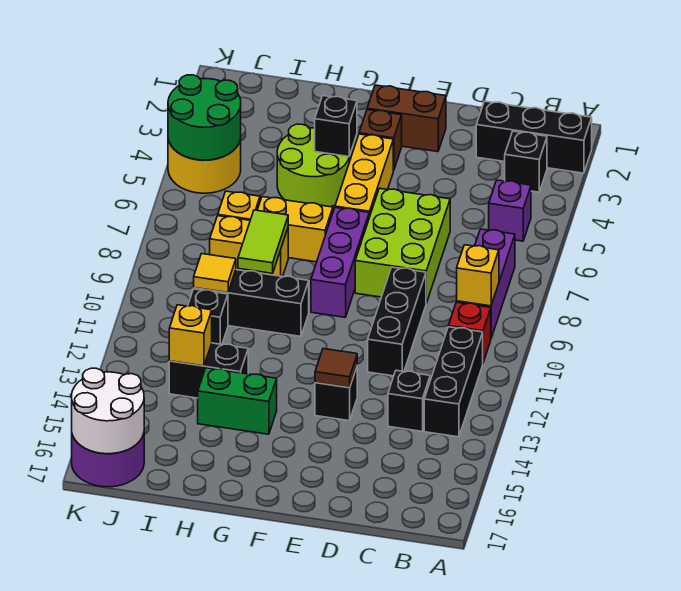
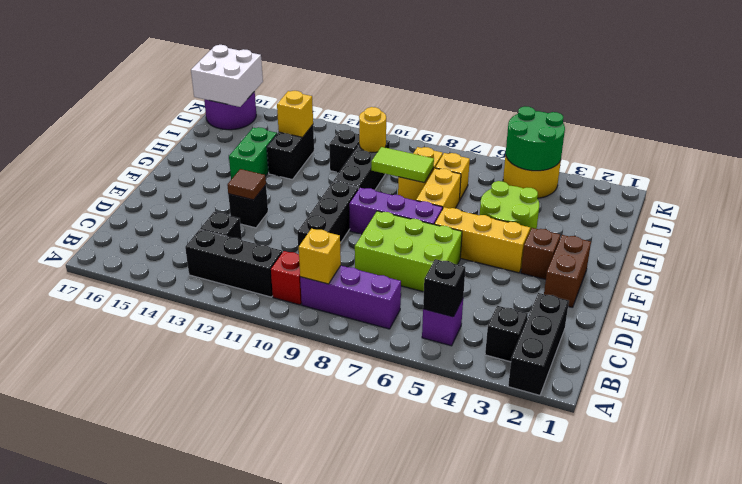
black 1x3 brick [368,267,426,376] -> black 1x3 brick turned to [297,181,359,253]
black 1x1 brick [315,96,357,157] -> black 1x1 brick moved to [423,259,466,317]
yellow 1x1 tile [194,254,236,293] -> yellow 1x1 round brick [359,107,386,152]
white 2x2 round brick [72,368,144,454] -> white 2x2 brick [191,45,263,107]

